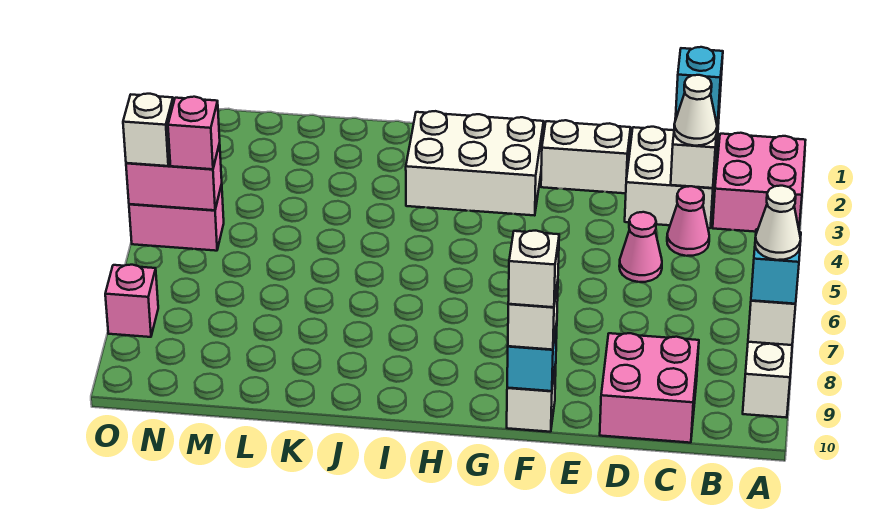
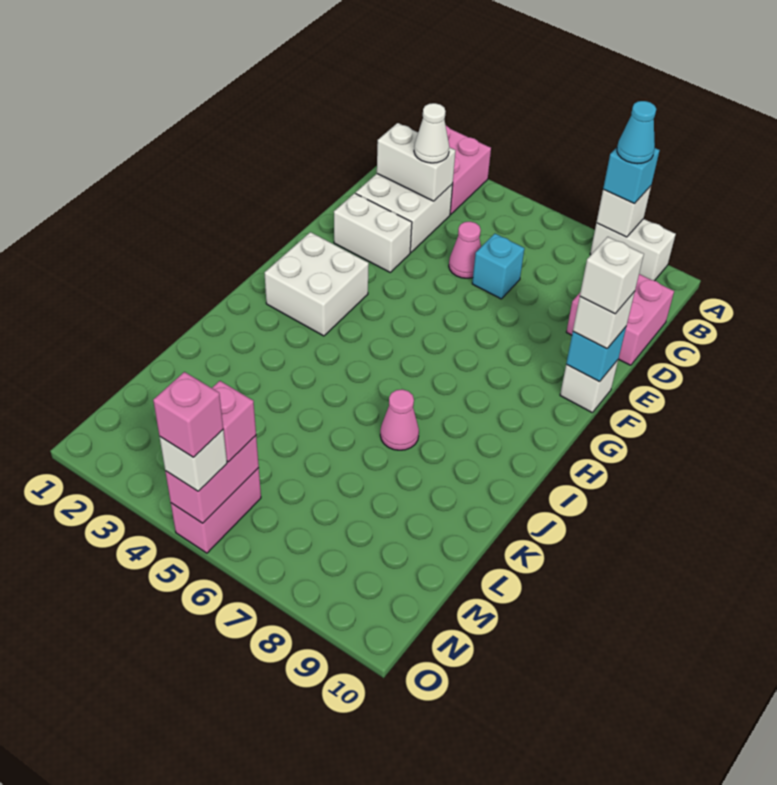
white 1x1 cone [755,186,801,260] -> cyan 1x1 cone [617,101,656,164]
cyan 1x1 brick [676,47,723,119] -> cyan 1x1 brick moved to [472,234,524,299]
pink 1x1 cone [667,186,709,256] -> pink 1x1 cone moved to [380,389,419,450]
white 1x2 brick [541,120,631,193] -> white 1x2 brick turned to [334,193,412,272]
white 2x3 brick [406,111,544,216] -> white 2x2 brick [265,232,369,336]
pink 1x1 brick [105,265,158,337] -> pink 1x1 brick moved to [153,372,223,457]

